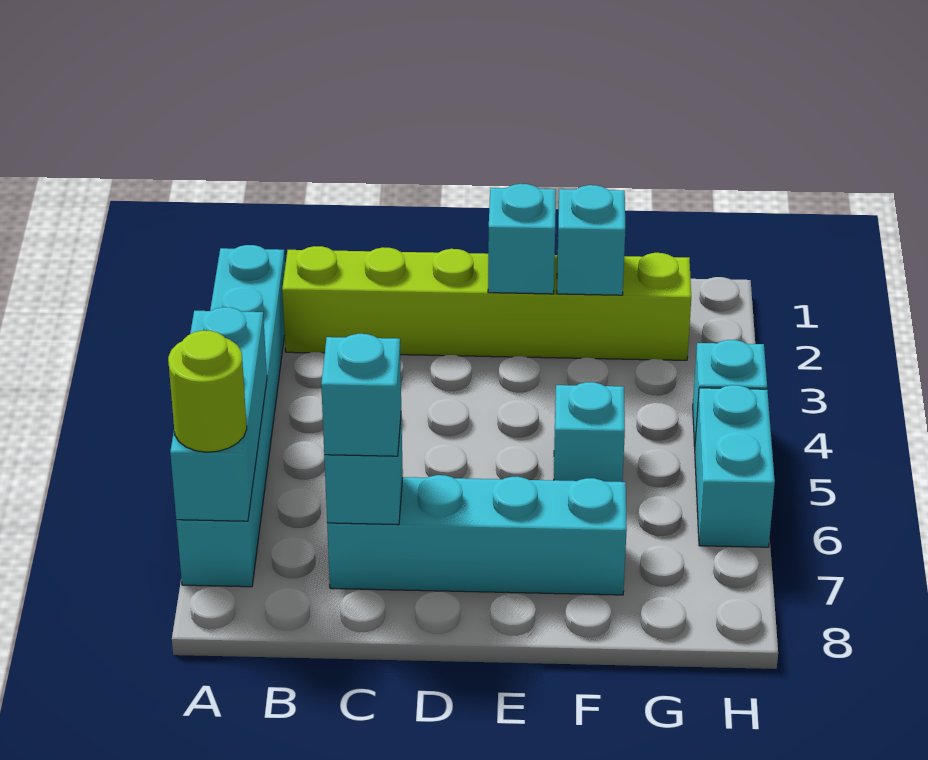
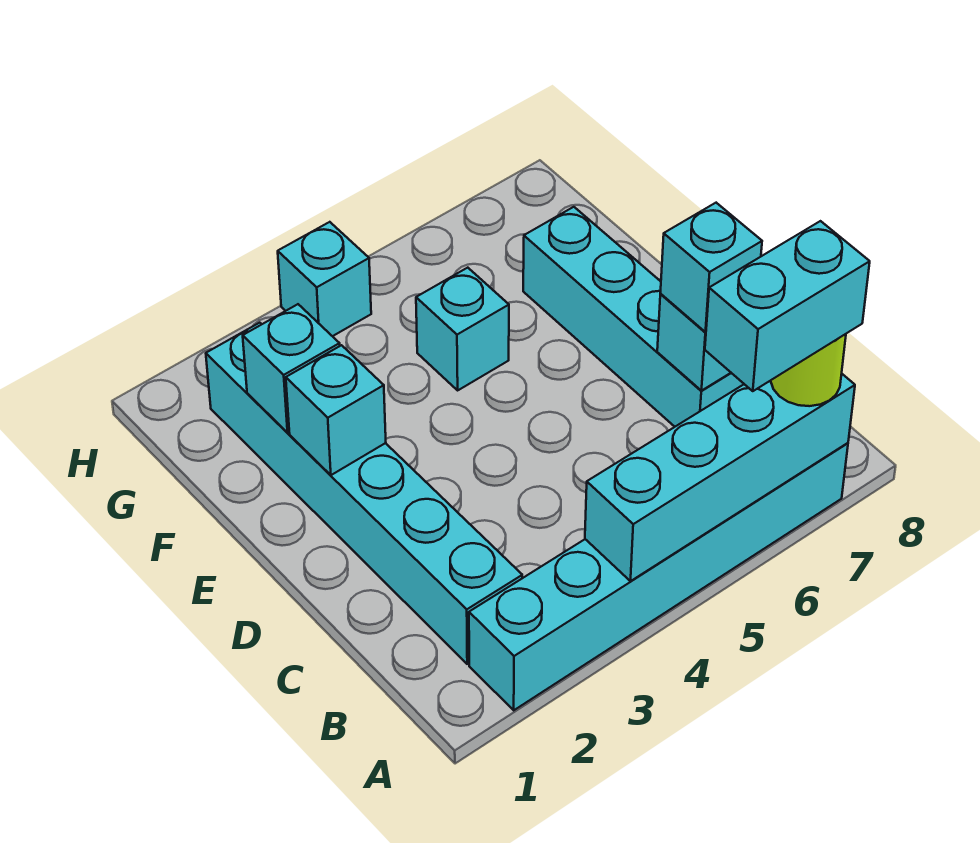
cyan 1x3 brick [170,307,267,521] -> cyan 1x4 brick [585,374,855,581]
lime 1x6 brick [282,246,691,360] -> cyan 1x6 brick [206,323,522,664]
cyan 1x2 brick [695,385,775,547] -> cyan 1x2 brick moved to [705,221,870,391]

